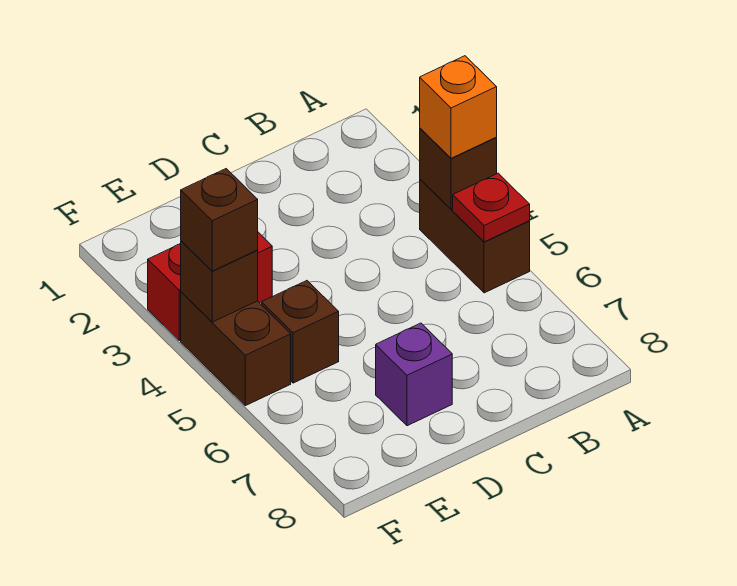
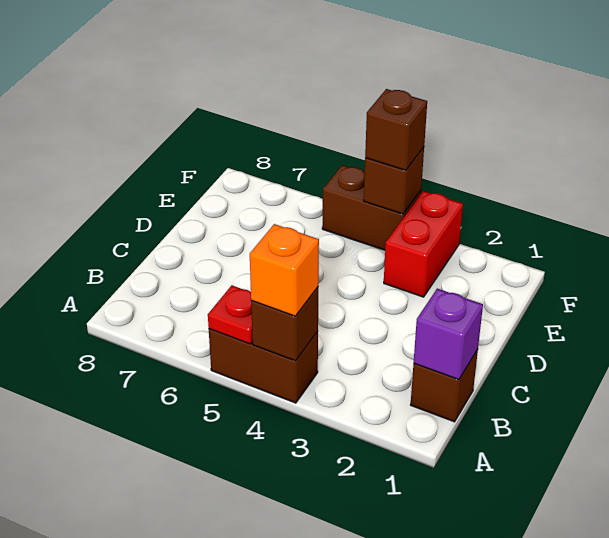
purple 1x1 brick [376,323,452,426] -> purple 1x1 brick moved to [414,289,483,380]
brown 1x1 brick [262,281,339,383] -> brown 1x1 brick moved to [411,349,478,422]

